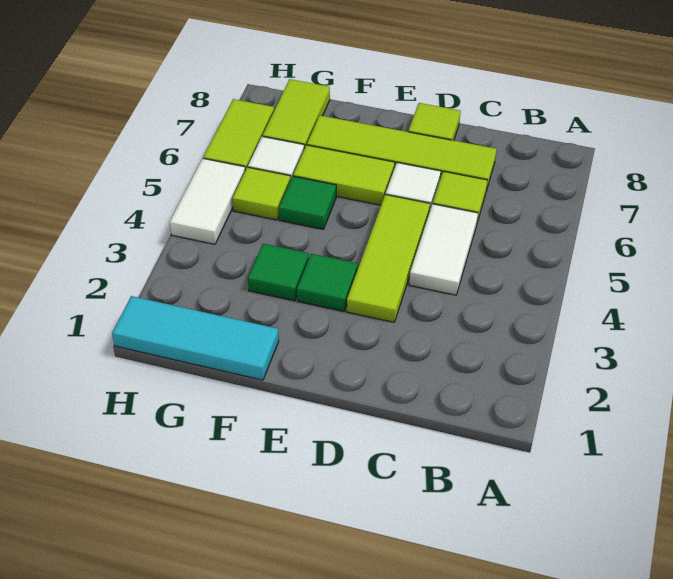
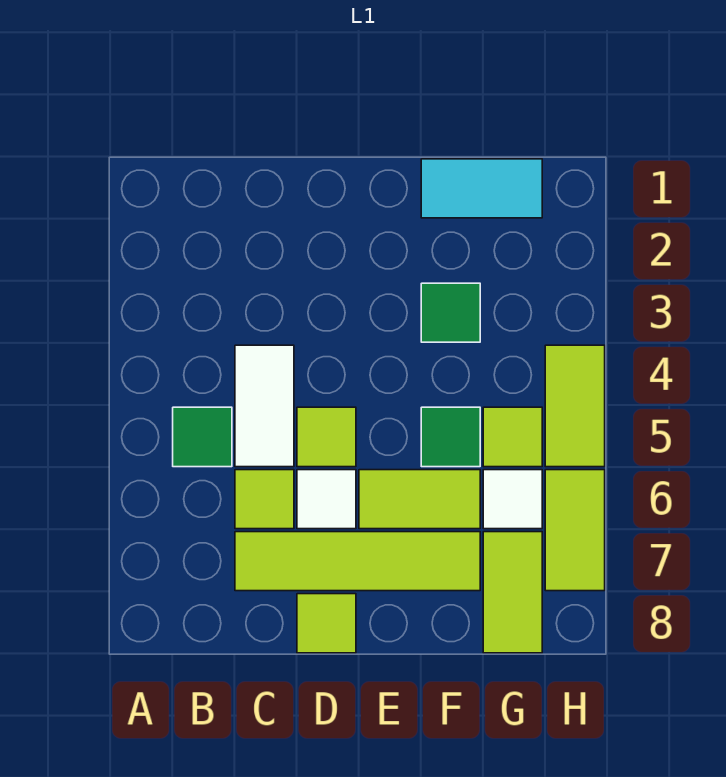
lime 1x3 tile [347,195,430,322] -> lime 1x1 tile [297,407,356,467]
green 1x1 tile [297,254,357,312] -> green 1x1 tile moved to [173,407,232,467]
cyan 1x3 tile [112,296,279,380] -> cyan 1x2 tile [421,159,542,218]
white 1x2 tile [169,158,245,244] -> lime 1x2 tile [545,345,605,467]

